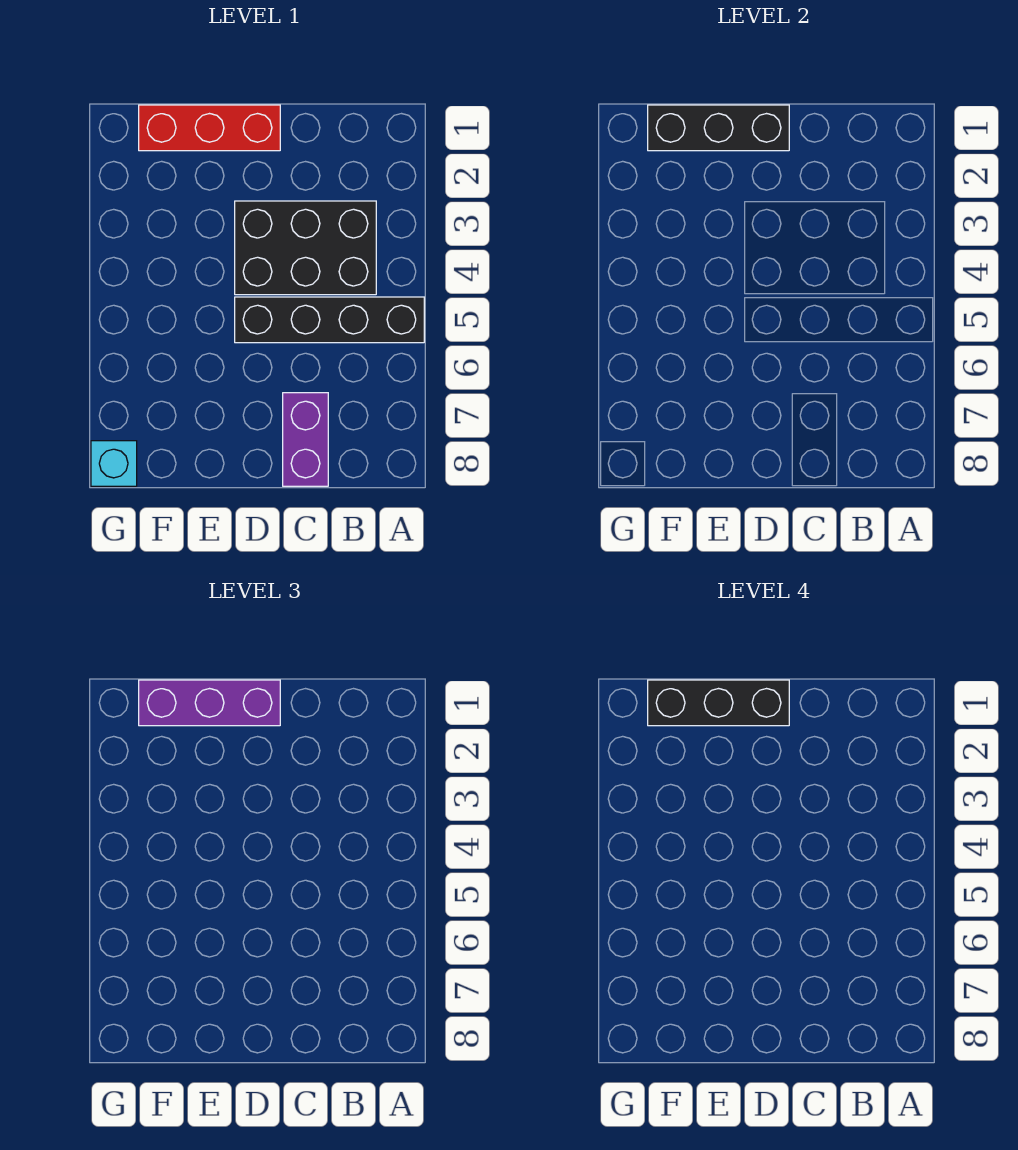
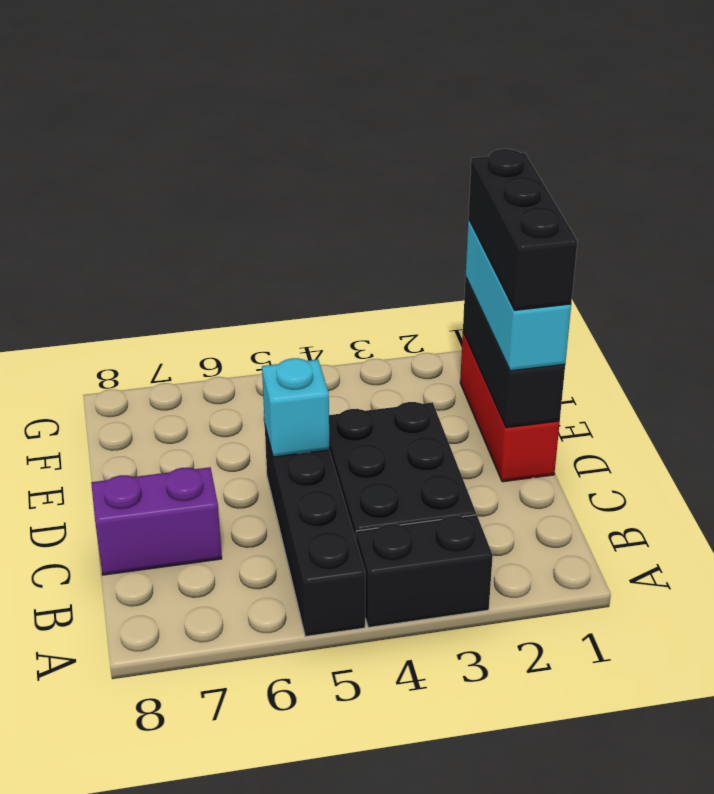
none -> black 1x2 brick [356,515,493,627]
purple 1x3 brick [139,680,280,726] -> cyan 1x3 brick [466,219,571,371]
cyan 1x1 brick [91,441,137,486] -> cyan 1x1 brick moved to [262,358,330,457]

